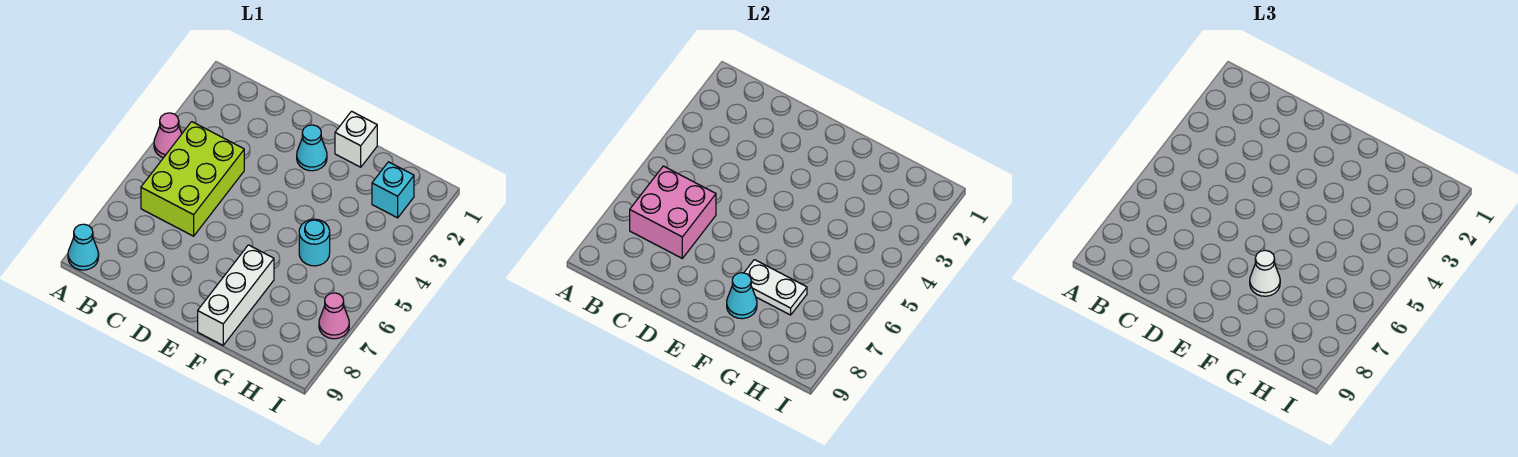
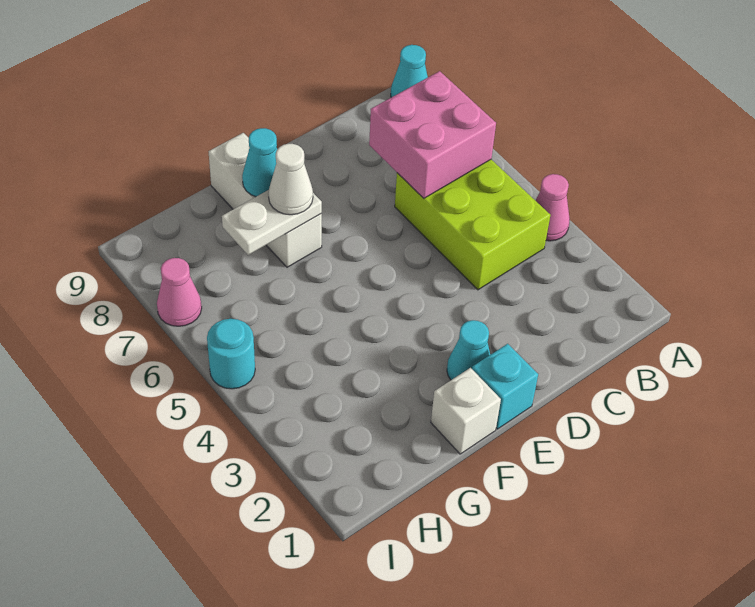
cyan 1x1 round brick [299,219,330,266] -> cyan 1x1 round brick moved to [207,319,255,389]
cyan 1x1 brick [372,162,414,218] -> cyan 1x1 brick moved to [472,344,538,429]

